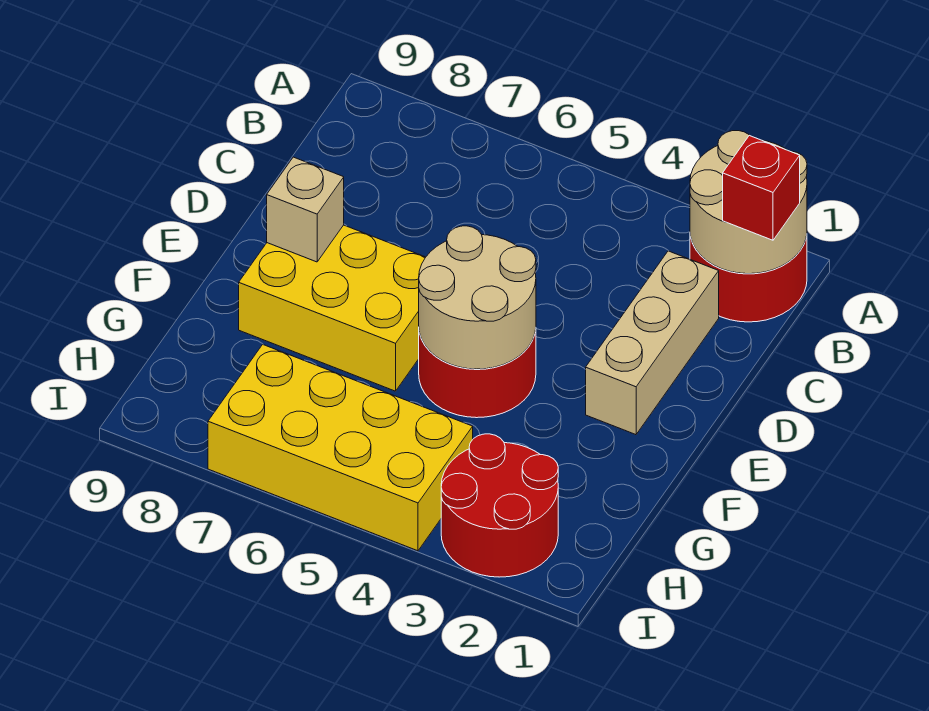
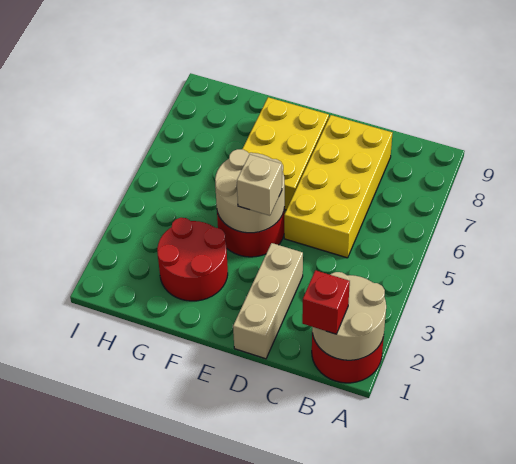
tan 1x3 brick [586,251,719,435] -> tan 1x3 brick turned to [233,243,303,359]
tan 1x1 brick [267,157,344,262] -> tan 1x1 brick moved to [237,154,282,216]
red 2x2 round brick [441,434,558,577] -> red 2x2 round brick moved to [157,218,228,301]
yellow 2x4 brick [208,345,473,551] -> yellow 2x4 brick moved to [284,115,393,258]

